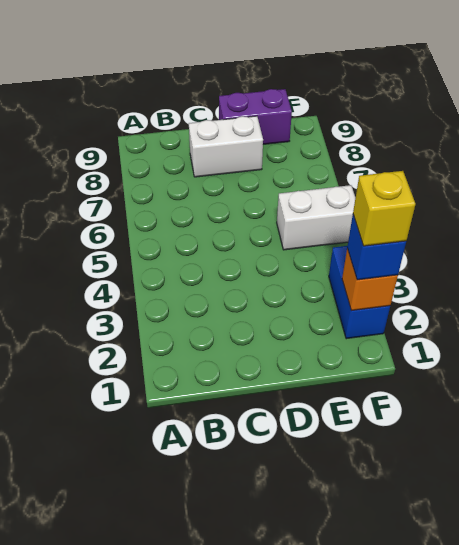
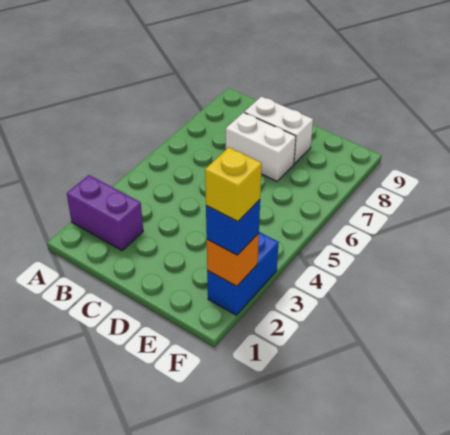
purple 1x2 brick [219,89,292,144] -> purple 1x2 brick moved to [67,175,143,251]
white 1x2 brick [277,185,356,250] -> white 1x2 brick moved to [226,112,296,181]

